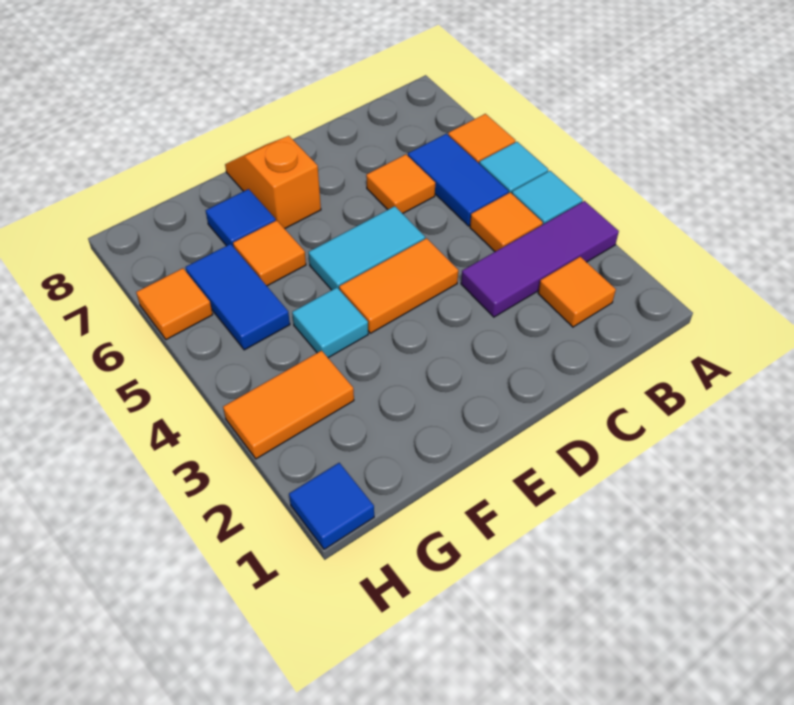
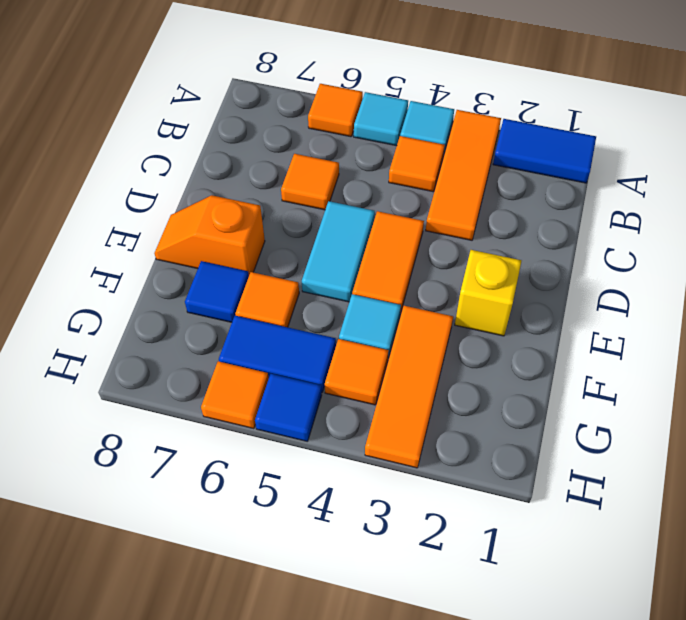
purple 1x3 tile [461,201,619,317] -> orange 1x3 tile [426,110,501,240]
orange 1x1 tile [538,257,616,327] -> orange 1x1 tile moved to [325,339,389,405]
blue 1x2 tile [408,134,509,226] -> blue 1x2 tile moved to [493,119,596,183]
none -> yellow 1x1 brick [455,250,521,336]
orange 1x2 tile [223,351,354,459] -> orange 1x3 tile [365,306,453,468]
blue 1x1 tile [289,463,374,549] -> blue 1x1 tile moved to [255,374,322,441]

